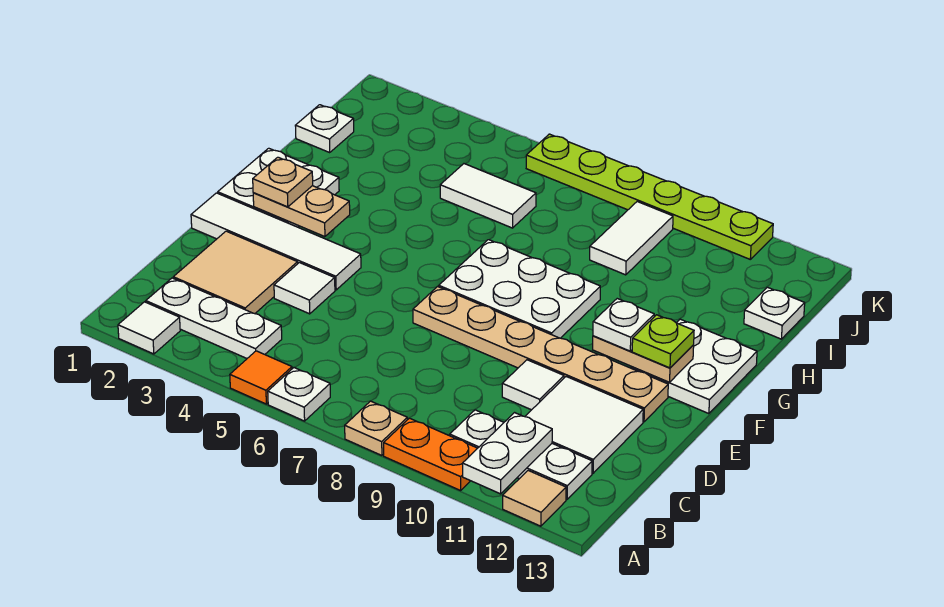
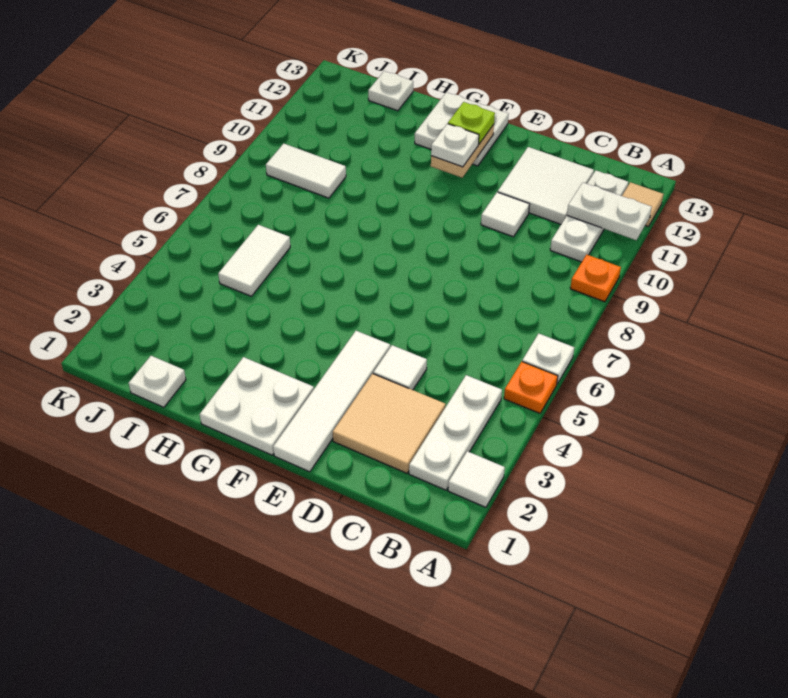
orange 1x1 tile [230,351,292,404] -> orange 1x1 plate [504,362,558,413]
tan 1x1 plate [345,401,407,455] -> none
orange 1x2 plate [384,418,477,490] -> orange 1x1 plate [570,254,621,302]
tan 1x6 plate [413,287,668,422] -> none
tan 1x2 plate [253,186,350,237] -> none
tan 1x1 plate [253,157,313,207] -> none
white 2x3 plate [438,240,600,338] -> none
lime 1x6 plate [526,134,773,259] -> none

